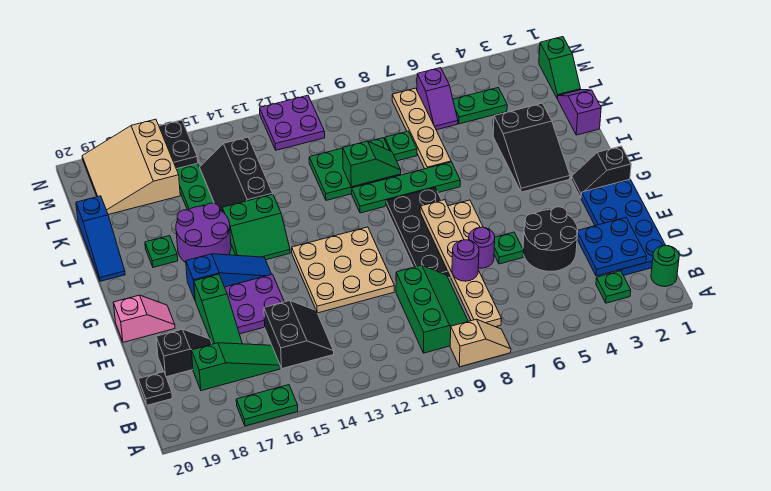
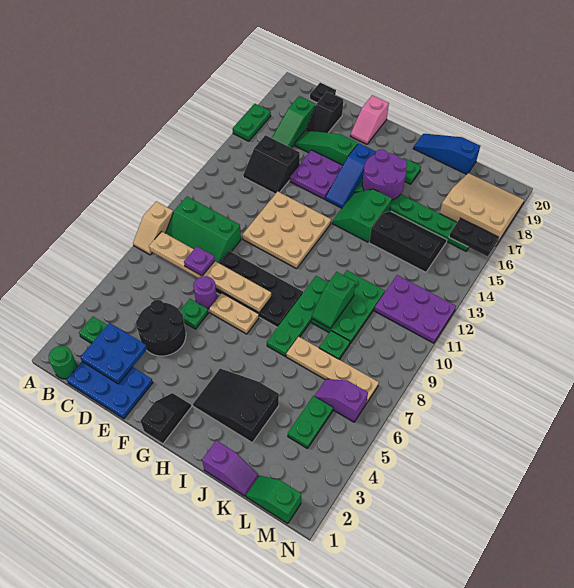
blue 2x4 plate [581,179,665,276] -> blue 2x3 plate [67,362,153,419]
purple 1x1 round brick [452,240,479,281] -> purple 1x1 plate [184,246,215,276]
purple 2x2 plate [260,95,325,150] -> purple 2x3 plate [374,275,456,343]

